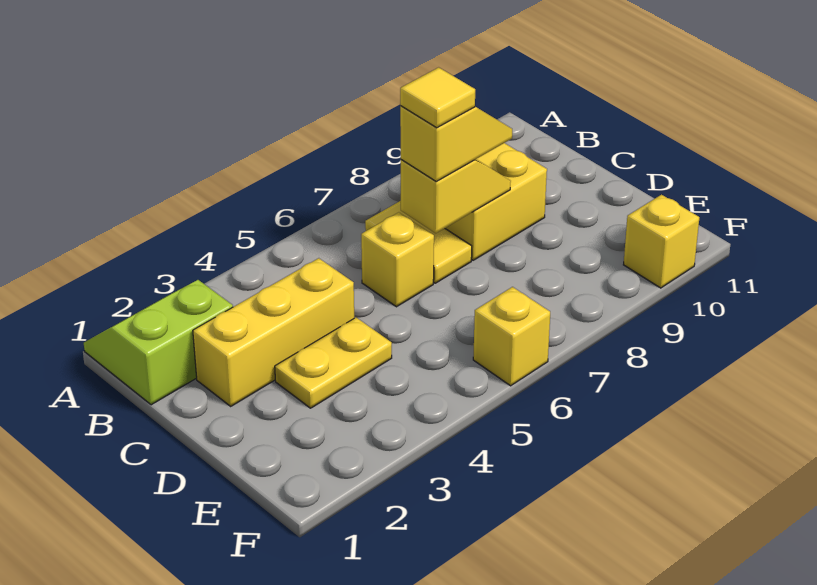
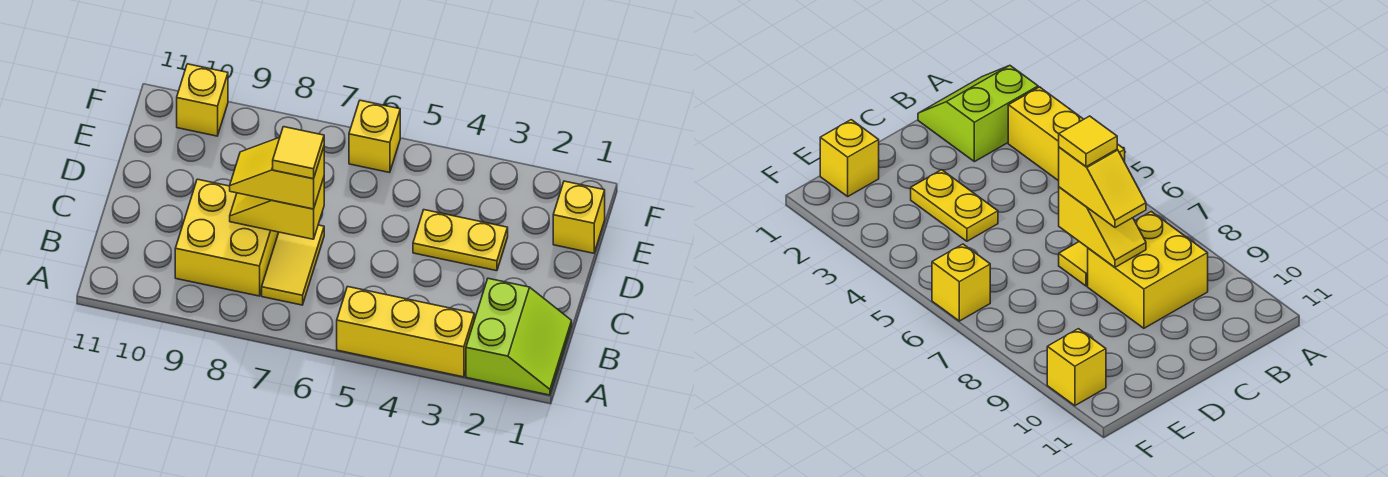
lime 2x2 slope [84,280,233,405] -> lime 2x2 slope turned to [466,278,572,395]
yellow 1x3 brick [193,258,354,406] -> yellow 1x3 brick moved to [337,287,474,377]
yellow 1x1 brick [361,212,434,307] -> yellow 1x1 brick moved to [553,181,605,253]

